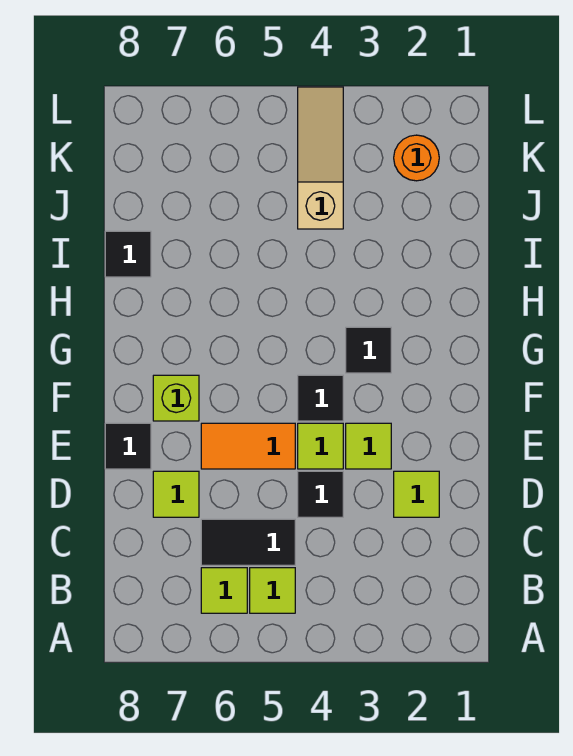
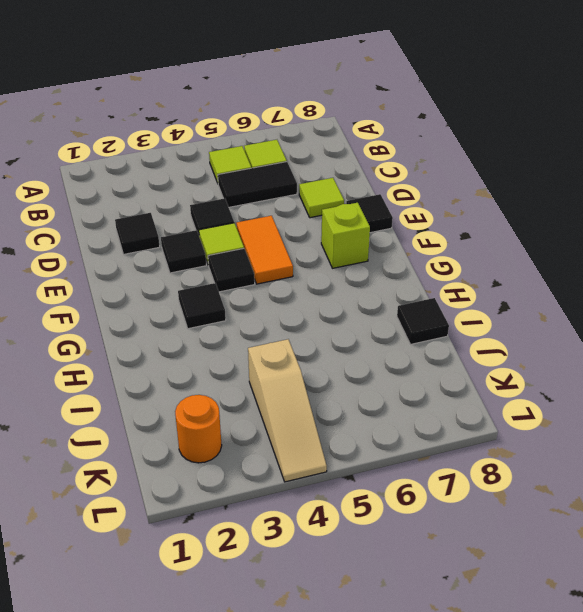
lime 1x1 tile [394,471,439,517] -> black 1x1 tile [115,213,160,254]
lime 1x1 tile [346,423,391,469] -> black 1x1 tile [161,230,206,273]
orange 1x2 tile [201,423,295,469] -> orange 1x2 tile turned to [236,216,293,284]

